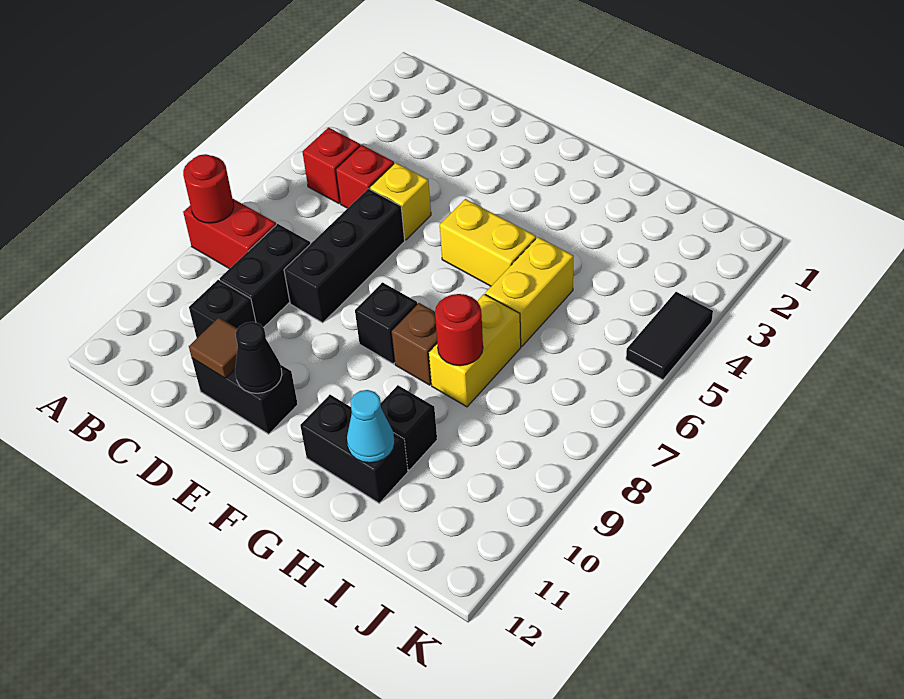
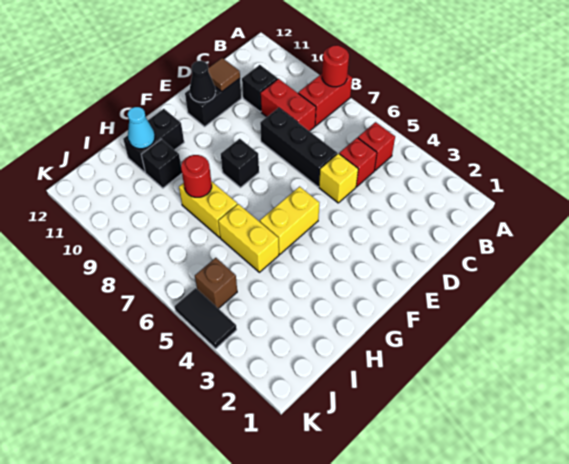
black 1x2 brick [220,224,310,328] -> red 1x2 brick [261,79,316,131]
brown 1x1 brick [391,303,437,385] -> brown 1x1 brick moved to [195,258,237,309]

